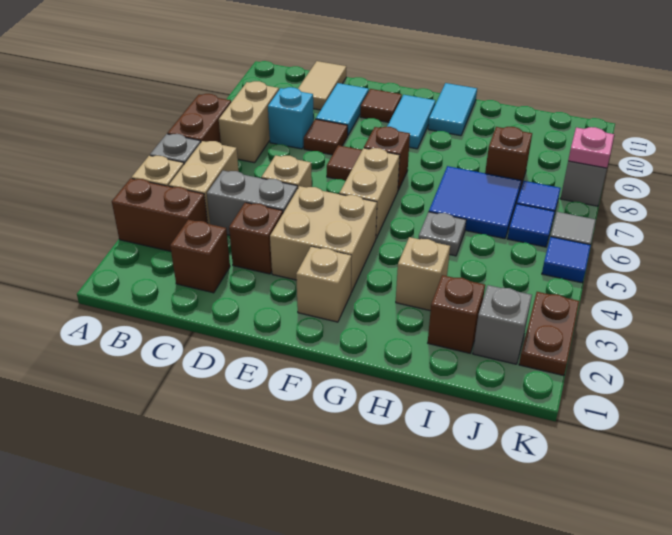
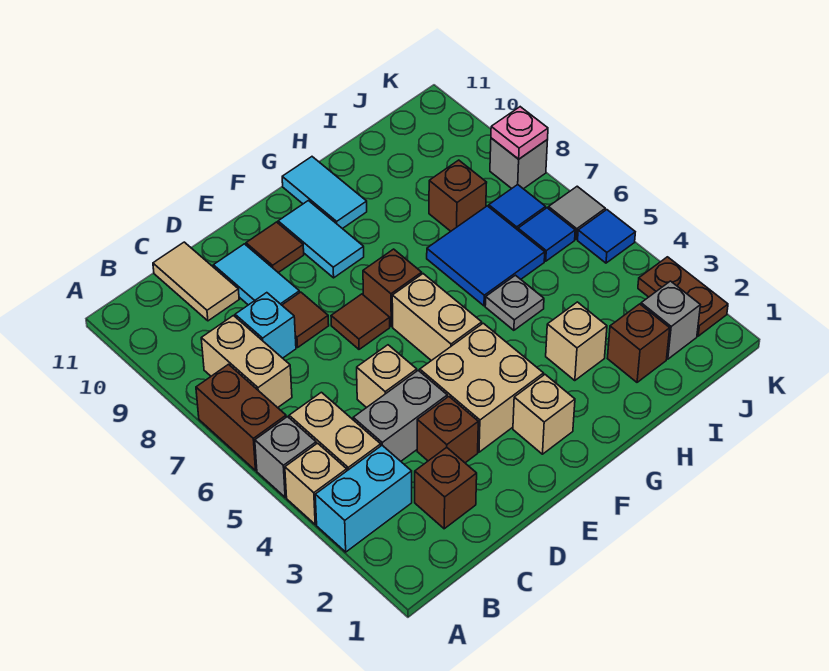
brown 1x2 brick [112,178,207,251] -> cyan 1x2 brick [315,445,412,552]

